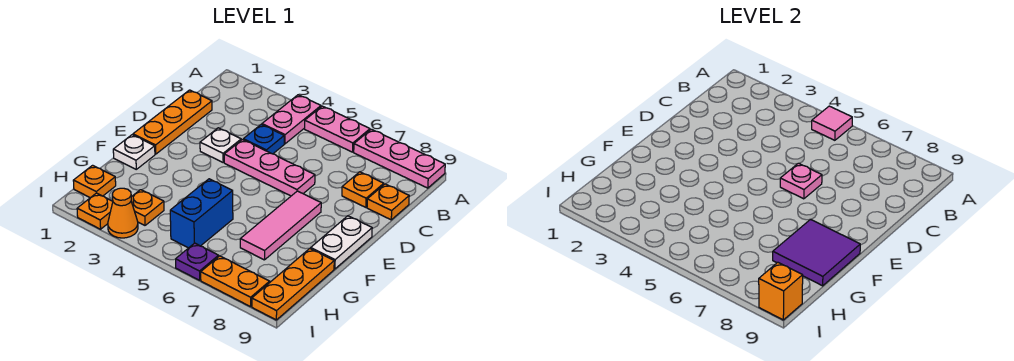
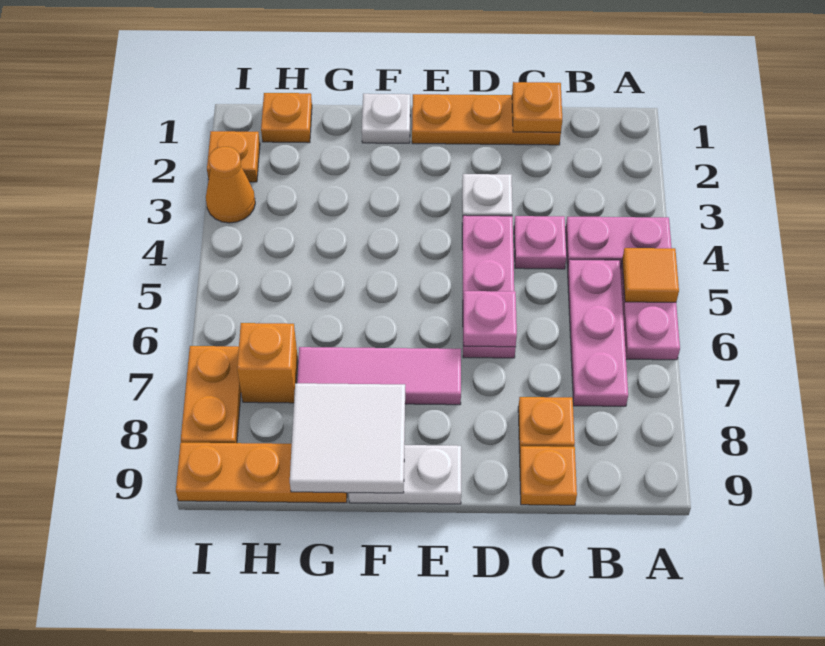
pink 1x1 tile [812,106,852,140] -> orange 1x1 tile [622,248,679,302]
pink 1x3 plate [354,129,445,188] -> pink 1x3 plate moved to [568,259,628,406]
blue 1x1 plate [243,125,284,154] -> pink 1x1 plate [514,216,566,269]
purple 2x2 tile [773,219,860,286] -> white 2x2 tile [290,383,405,493]
blue 1x2 brick [170,179,233,248] -> none
orange 1x1 plate [131,190,164,225] -> orange 1x1 plate moved to [512,82,562,132]
purple 1x1 plate [176,243,219,280] -> none
orange 1x1 brick [759,262,803,320] -> orange 1x1 brick moved to [237,323,298,403]

